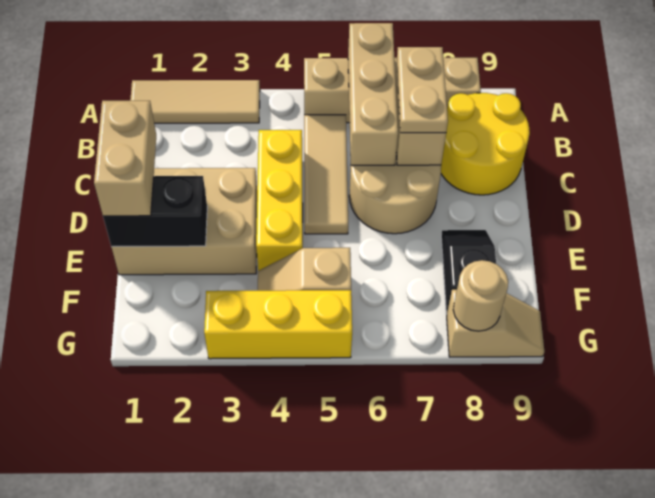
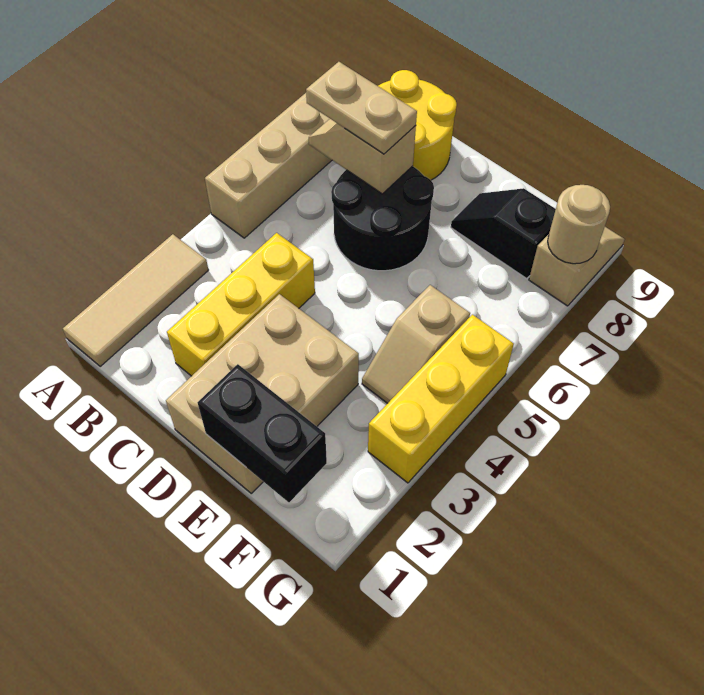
tan 1x3 brick [348,23,398,165] -> none
tan 1x3 tile [304,115,348,234] -> none
yellow 1x3 brick [256,130,303,271] -> yellow 1x3 brick turned to [167,233,315,376]
tan 2x2 round brick [349,153,441,234] -> black 2x2 round brick [331,166,434,271]
tan 1x2 brick [94,101,156,216] -> none
black 1x2 brick [103,176,207,247] -> black 1x2 brick turned to [198,364,327,502]

